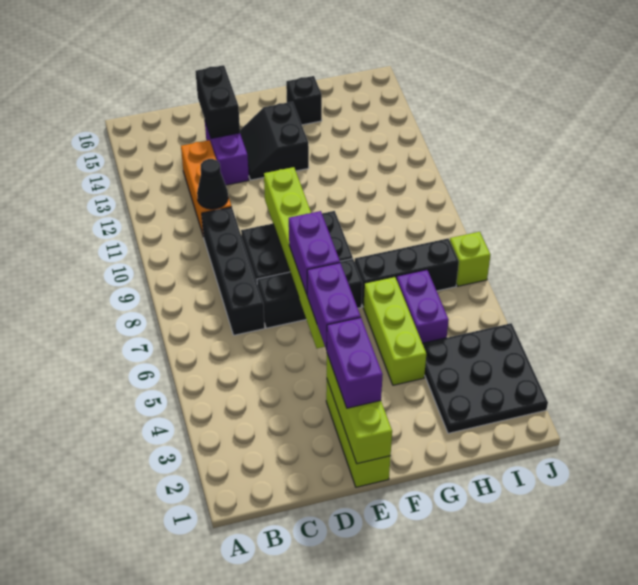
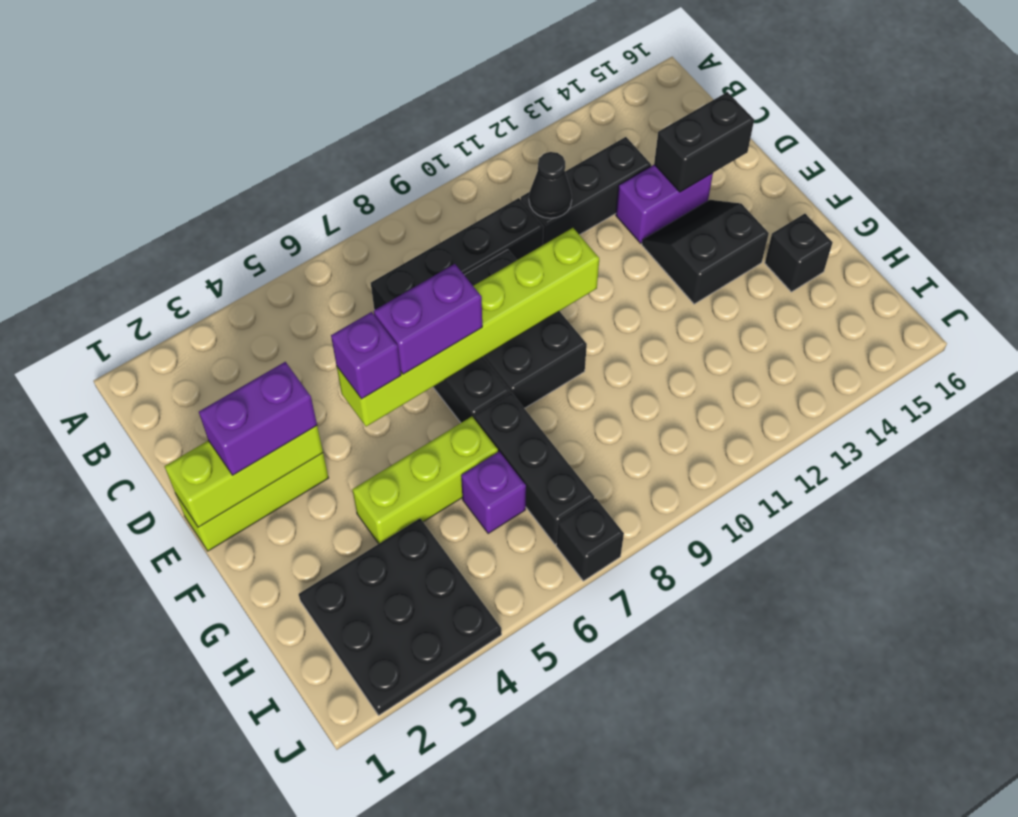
orange 1x3 brick [181,140,232,237] -> black 1x3 brick [521,137,651,245]
purple 1x2 brick [307,263,361,350] -> purple 1x1 brick [331,312,401,399]
purple 1x2 brick [397,270,449,343] -> purple 1x1 brick [461,452,526,534]
lime 1x1 brick [450,232,490,286] -> black 1x1 brick [556,498,624,581]

